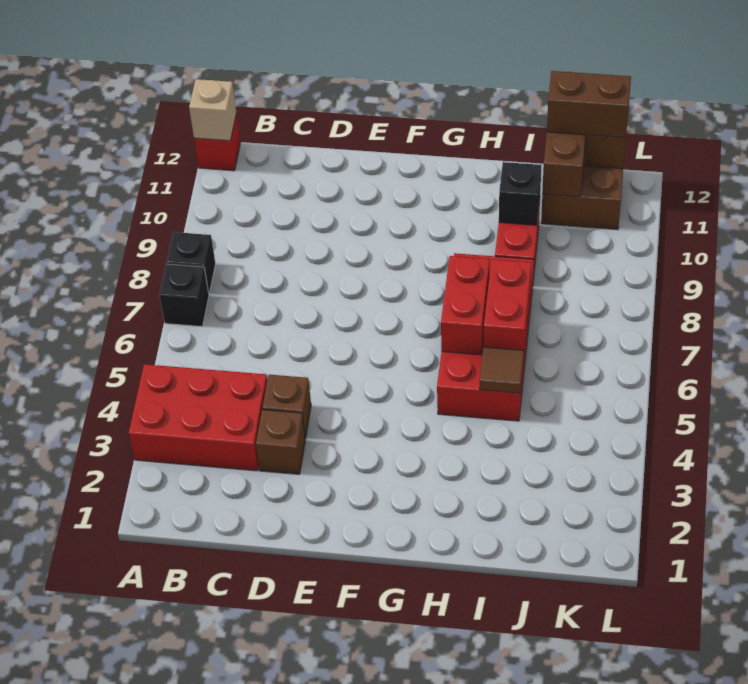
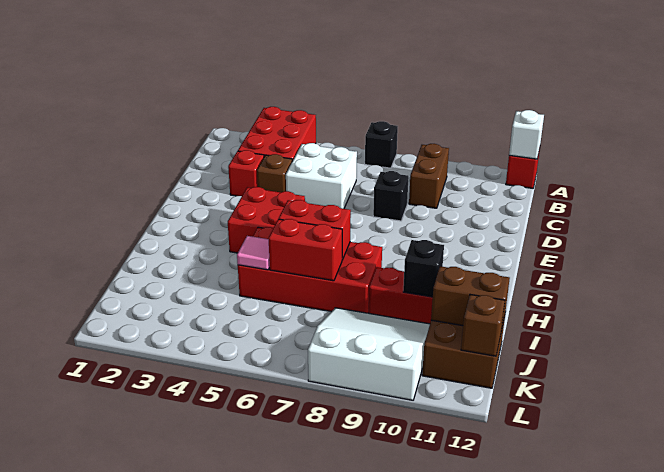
black 1x1 brick [167,232,216,293] -> black 1x1 brick moved to [373,171,409,221]
tan 1x1 brick [189,79,236,141] -> white 1x1 brick [509,110,544,159]
none -> white 2x2 brick [286,143,357,209]
brown 1x1 brick [256,410,305,474] -> red 1x1 brick [228,150,264,196]
none -> red 2x2 brick [228,187,305,253]
brown 1x1 tile [480,347,524,393] -> pink 1x1 tile [237,236,270,270]
none -> white 3x3 slope [308,308,430,400]
brown 1x2 brick [547,71,631,138] -> brown 1x2 brick moved to [409,144,449,208]

